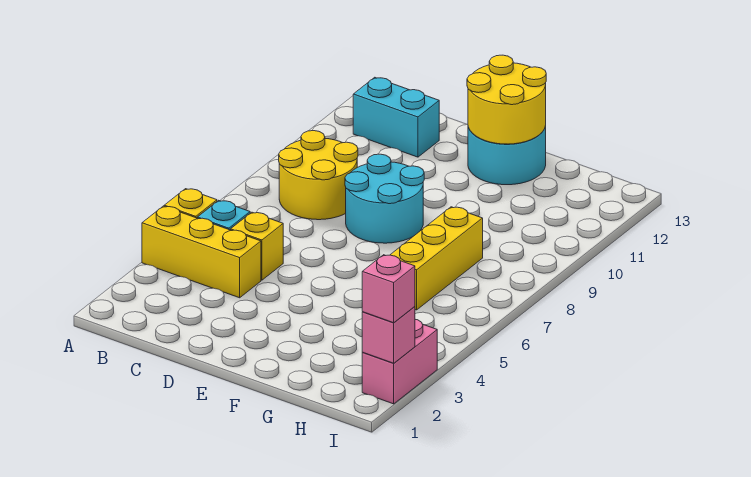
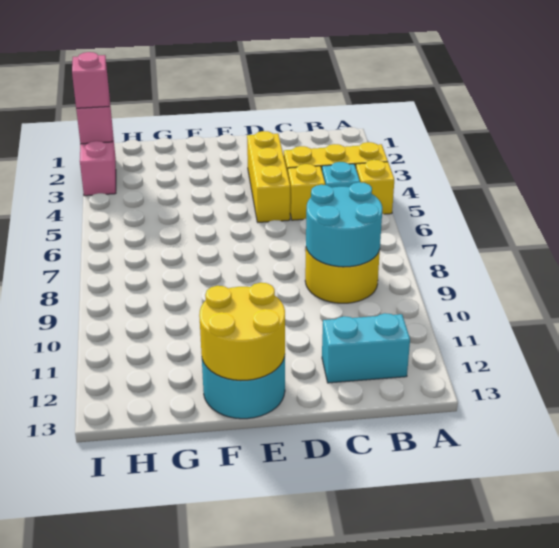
cyan 2x2 round brick [345,154,424,243] -> cyan 2x2 round brick moved to [306,182,382,267]
yellow 1x3 brick [390,207,483,310] -> yellow 1x3 brick moved to [247,131,290,222]

